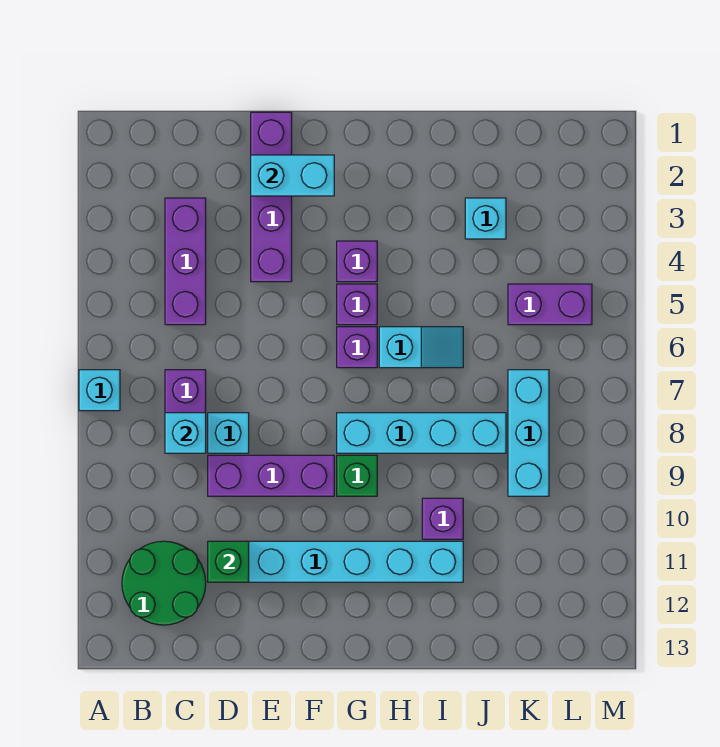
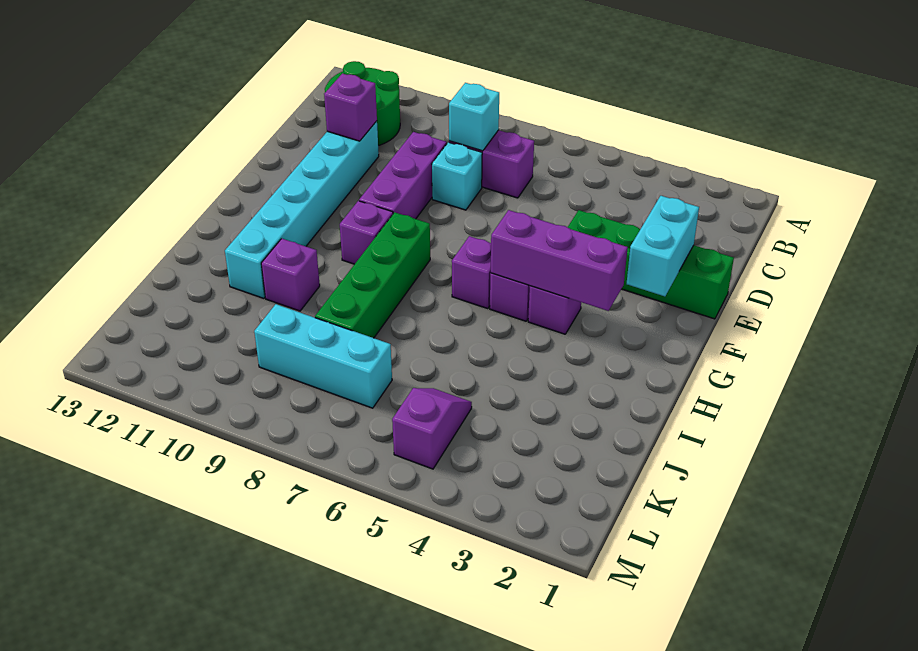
cyan 1x1 brick [79,370,120,411] -> none
purple 1x3 brick [165,198,206,325] -> purple 1x3 brick moved to [491,210,628,311]
green 1x1 brick [208,541,249,582] -> purple 1x1 brick [324,73,377,141]
purple 1x4 brick [251,112,292,282] -> green 1x4 brick [568,210,734,319]
cyan 1x4 brick [337,413,506,453] -> green 1x4 brick [315,212,430,338]
green 1x1 brick [337,455,377,496] -> purple 1x1 brick [340,201,393,264]
cyan 1x2 slope [379,327,463,368] -> none
cyan 1x1 brick [465,198,506,239] -> none
purple 1x2 brick [508,284,592,325] -> purple 1x2 slope [392,388,472,469]

